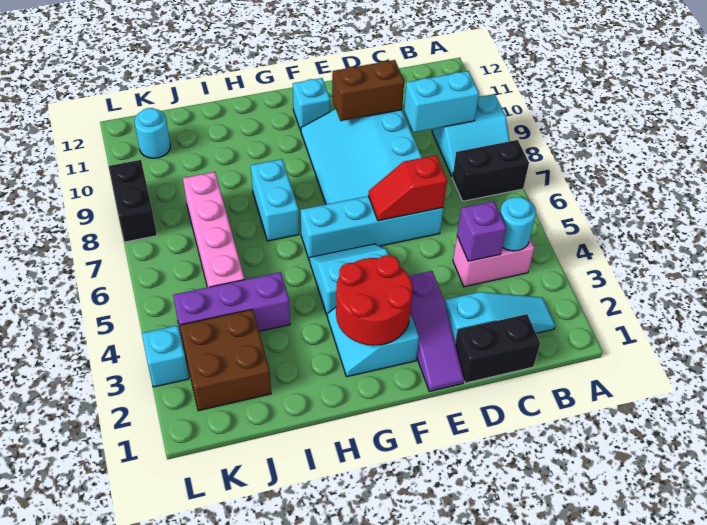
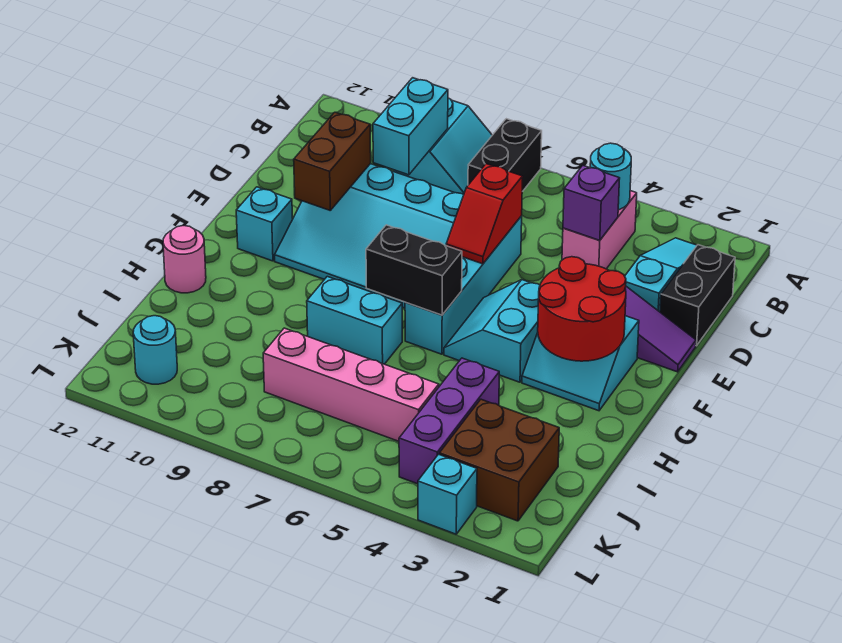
none -> pink 1x1 round brick [163,226,206,293]
black 1x2 brick [108,160,157,242] -> black 1x2 brick moved to [366,225,462,315]

